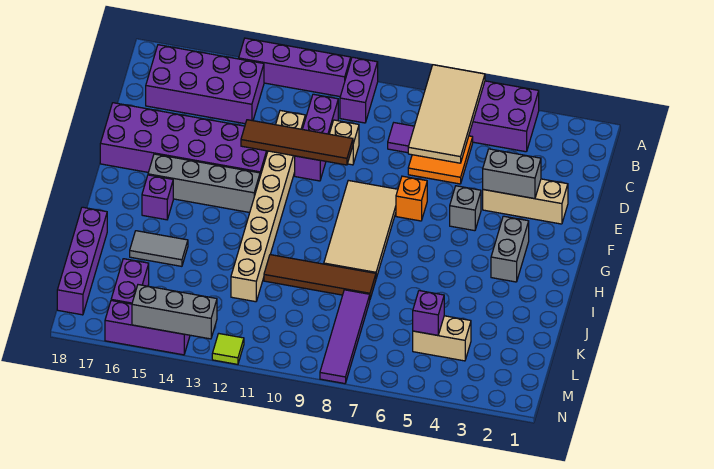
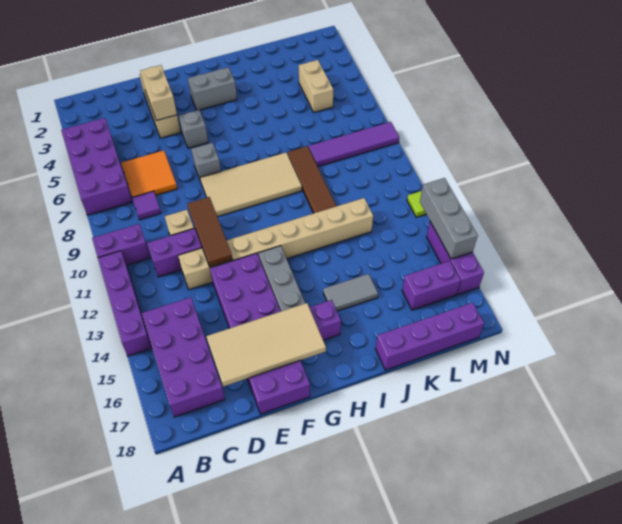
tan 2x4 tile [408,65,485,163] -> tan 2x4 tile moved to [206,303,326,386]
grey 1x2 brick [483,149,541,199] -> tan 1x2 brick [140,65,177,121]
brown 1x4 tile [241,120,353,165] -> brown 1x3 tile [187,197,233,267]
orange 1x1 brick [396,176,427,221] -> grey 1x1 brick [191,143,221,181]
grey 1x2 tile [130,231,188,266] -> grey 1x2 tile turned to [323,274,378,311]
purple 1x1 brick [413,291,444,335] -> none

